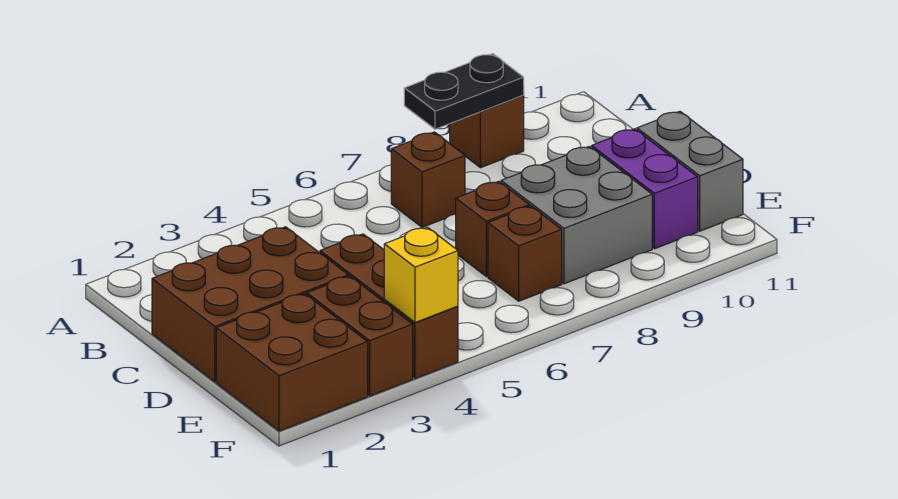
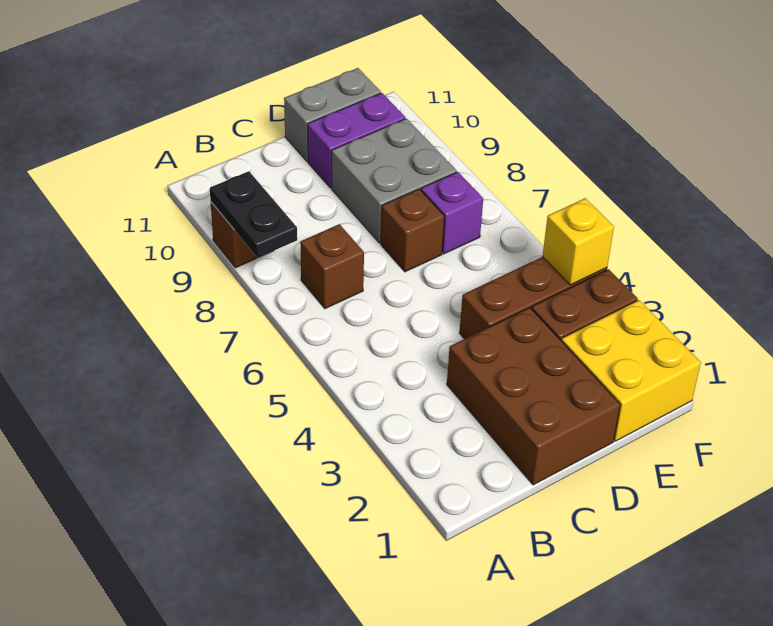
brown 2x2 brick [216,294,368,431] -> yellow 2x2 brick [561,300,701,441]
brown 1x1 brick [488,206,562,301] -> purple 1x1 brick [421,172,483,254]

